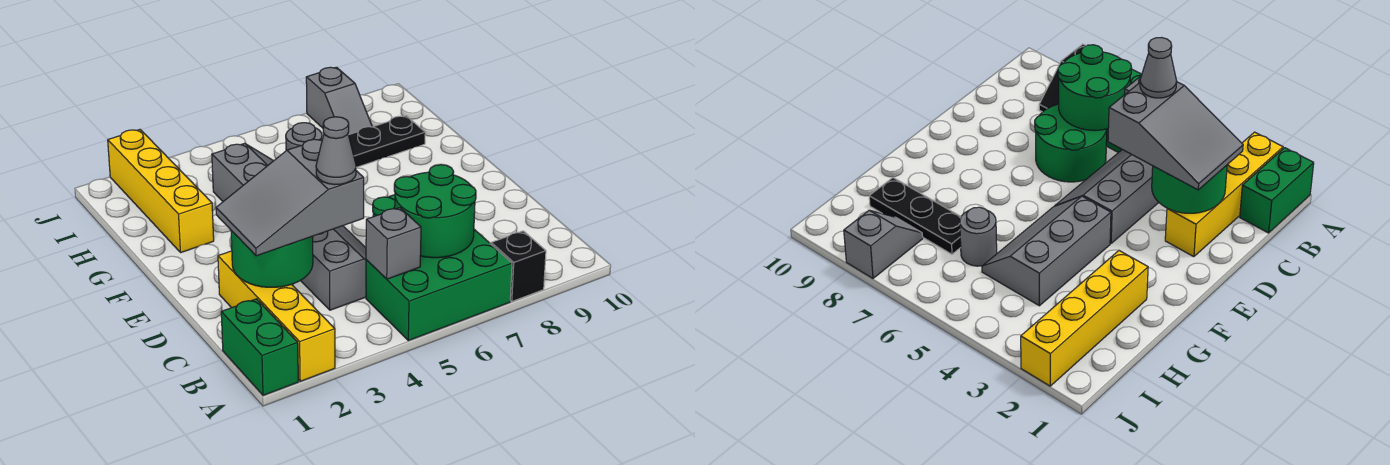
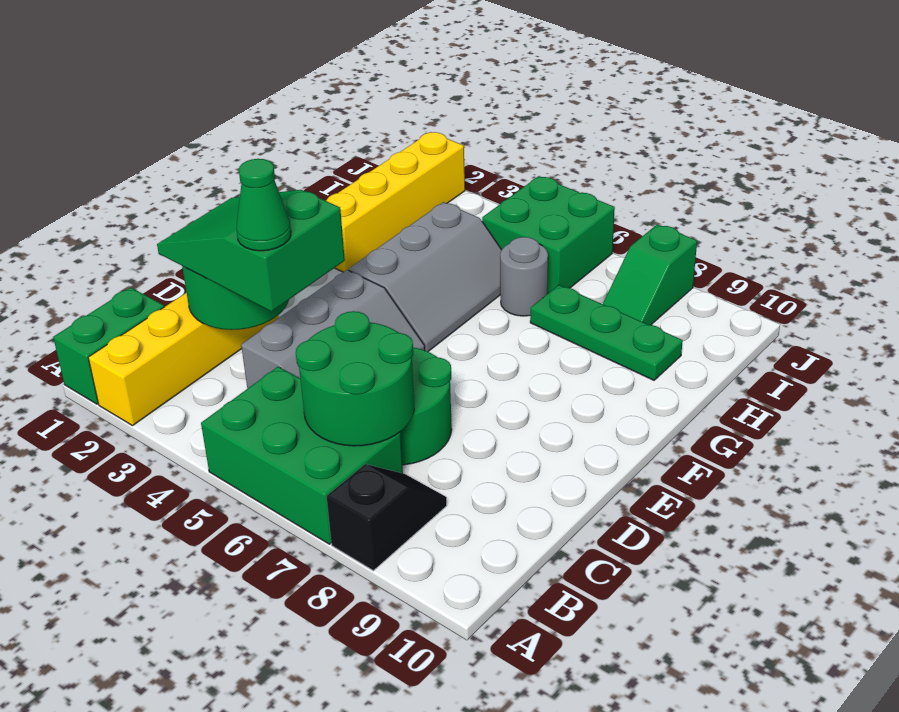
grey 1x1 brick [366,208,421,279] -> none
grey 2x3 slope [216,139,364,256] -> green 2x3 slope [157,190,345,312]
grey 1x1 cone [316,117,356,185] -> green 1x1 cone [237,159,291,251]
black 1x3 plate [349,116,425,167] -> green 1x3 plate [530,285,683,380]
none -> green 2x2 brick [482,176,615,293]
grey 1x2 slope [306,67,372,135] -> green 1x2 slope [603,224,697,325]

